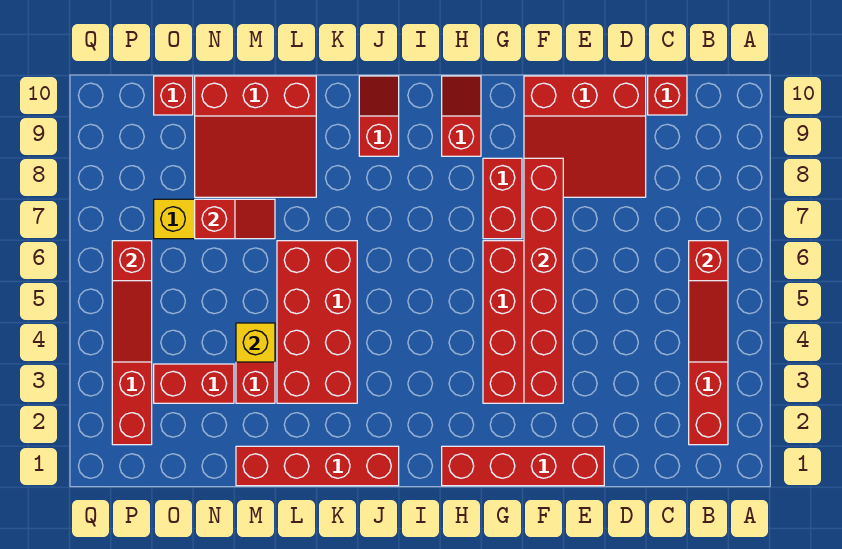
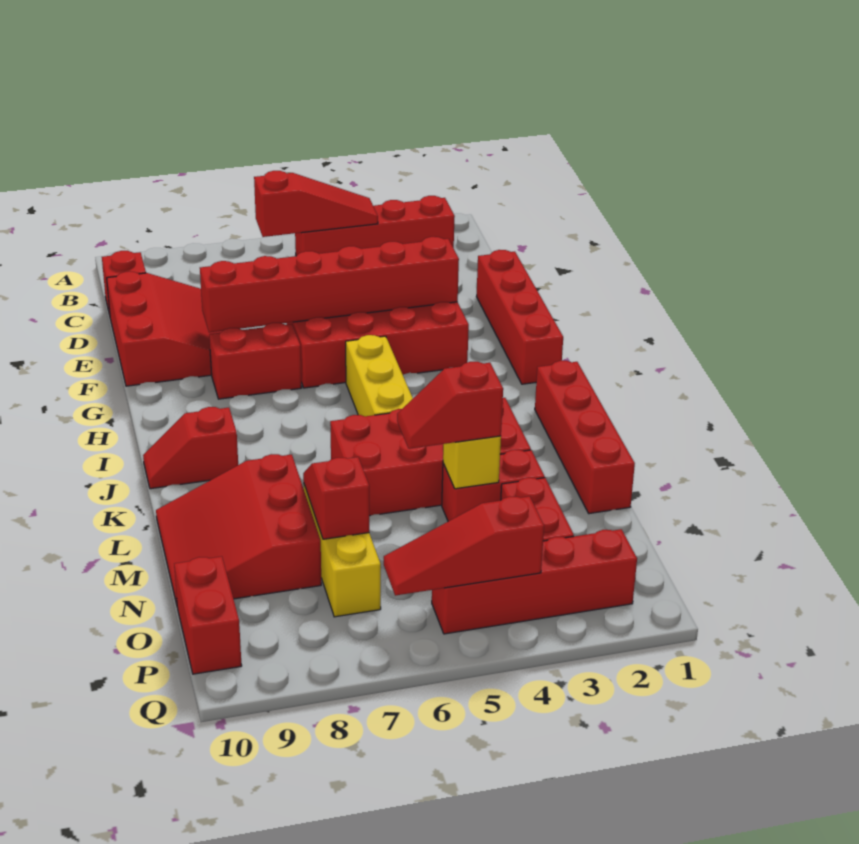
none -> yellow 1x3 brick [346,335,413,416]
red 1x2 slope [442,76,481,156] -> red 1x2 slope moved to [397,362,503,449]
red 3x3 slope [195,76,316,197] -> red 3x3 slope turned to [156,454,321,604]
red 1x1 brick [154,76,193,115] -> red 1x2 brick [174,556,242,674]
red 1x3 slope [112,241,152,362] -> red 1x3 slope turned to [384,496,544,596]

